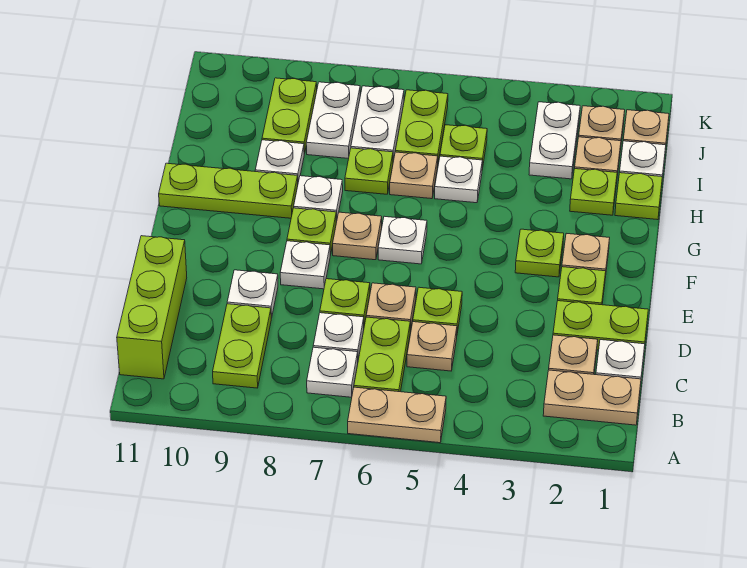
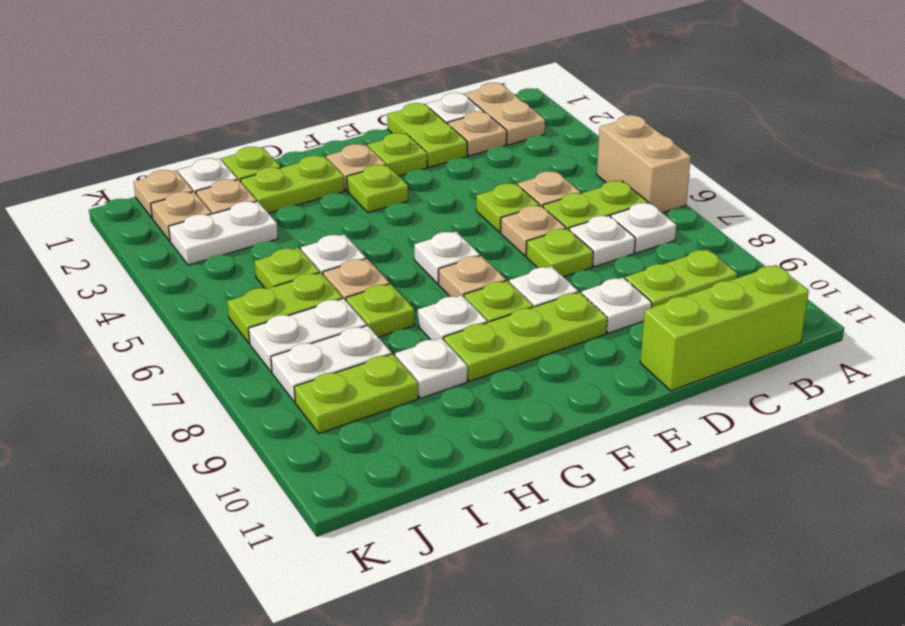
tan 1x2 plate [348,387,446,443] -> tan 1x2 brick [597,115,691,213]
lime 1x3 plate [159,163,298,218] -> lime 1x3 plate turned to [444,292,607,381]
lime 1x1 plate [570,169,617,215] -> lime 1x2 plate [241,156,344,213]

